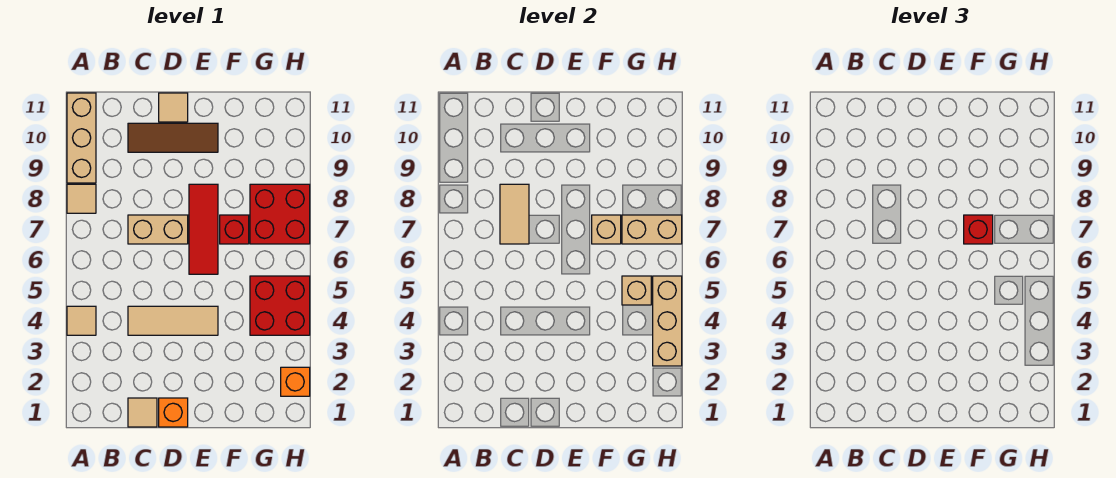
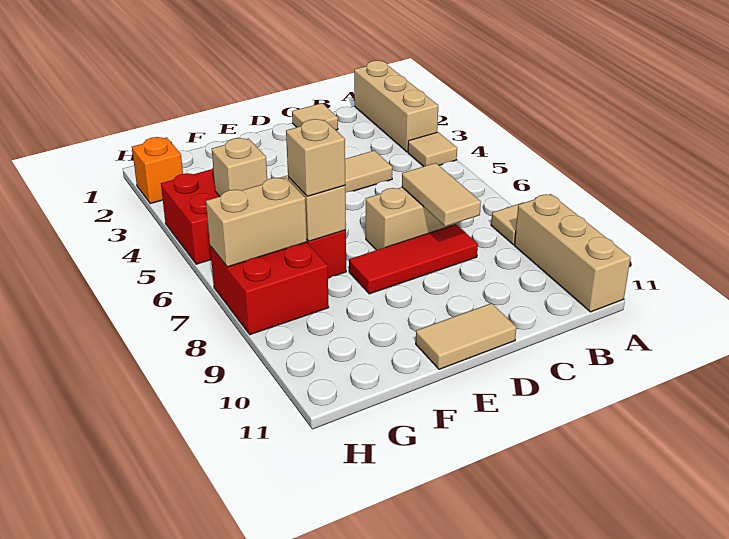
brown 1x3 tile [128,123,218,152] -> none
orange 1x1 brick [159,398,188,427] -> none
tan 1x1 tile [159,93,188,122] -> tan 1x2 tile [416,303,516,369]
red 1x3 tile [189,184,218,274] -> red 1x3 tile turned to [349,224,478,294]
red 1x1 brick [964,215,993,244] -> tan 1x1 brick [286,119,345,196]
tan 1x3 brick [653,276,682,366] -> tan 1x3 brick moved to [354,61,438,152]

